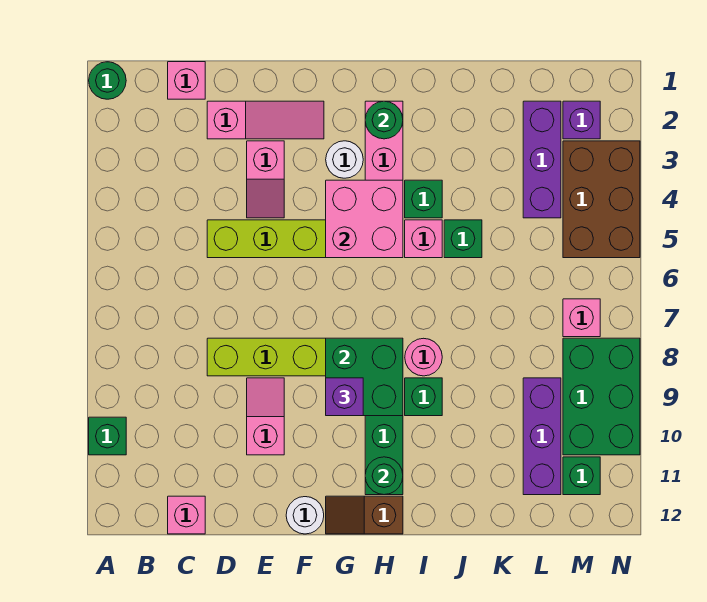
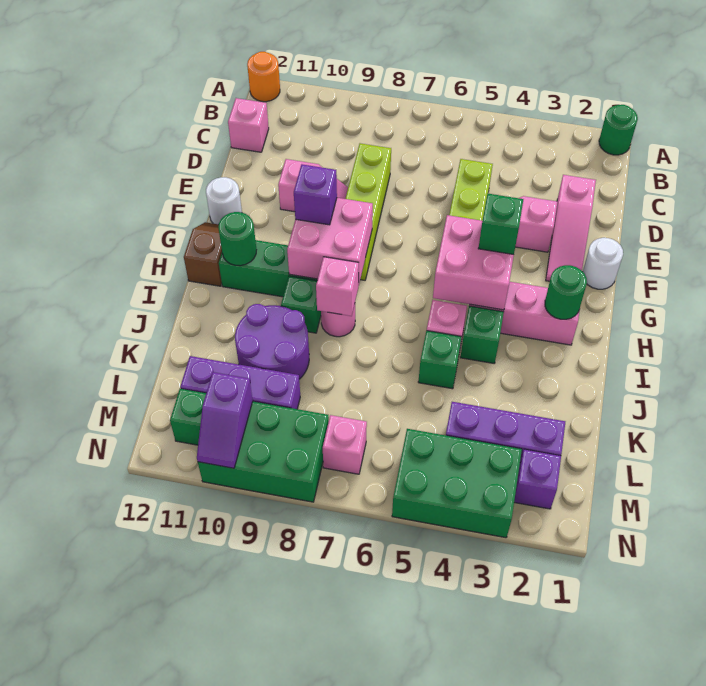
green 1x1 brick [89,417,126,455] -> green 1x1 brick moved to [478,194,523,254]
none -> orange 1x1 round brick [247,52,280,102]
pink 1x1 brick [168,62,205,99] -> pink 1x1 brick moved to [316,257,359,316]
white 1x1 round brick [326,141,363,178] -> white 1x1 round brick moved to [583,238,623,289]
green 2x2 brick [326,338,403,416] -> pink 2x2 brick [287,198,373,285]
none -> purple 2x2 round brick [235,304,309,379]
brown 2x3 brick [563,141,640,258] -> green 2x3 brick [392,429,522,538]
none -> purple 1x2 slope [197,372,253,468]

